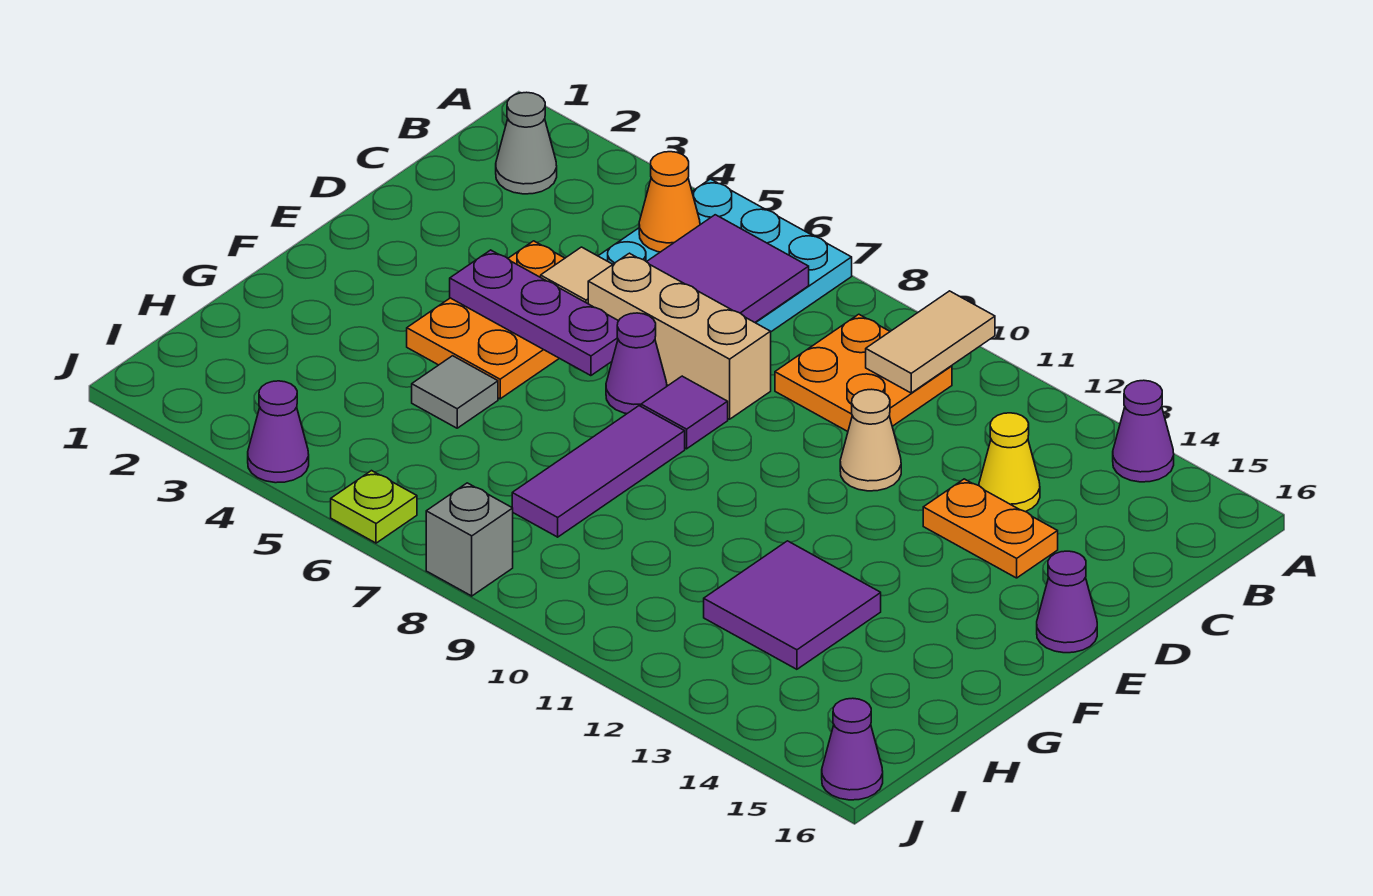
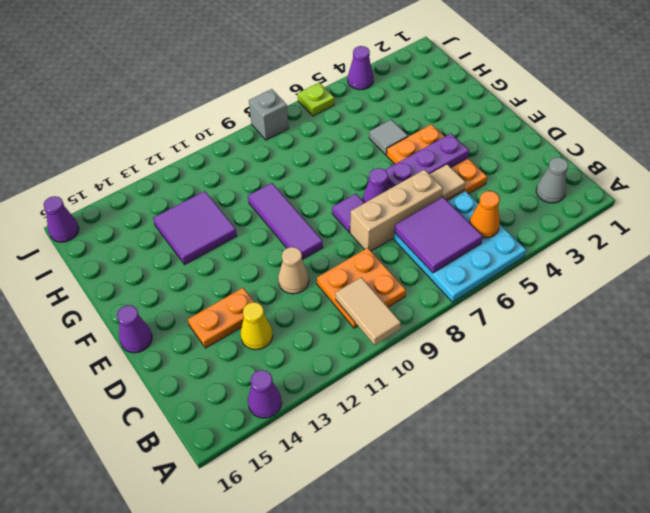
purple 1x3 tile [512,406,685,537] -> purple 1x3 tile moved to [248,183,323,260]

